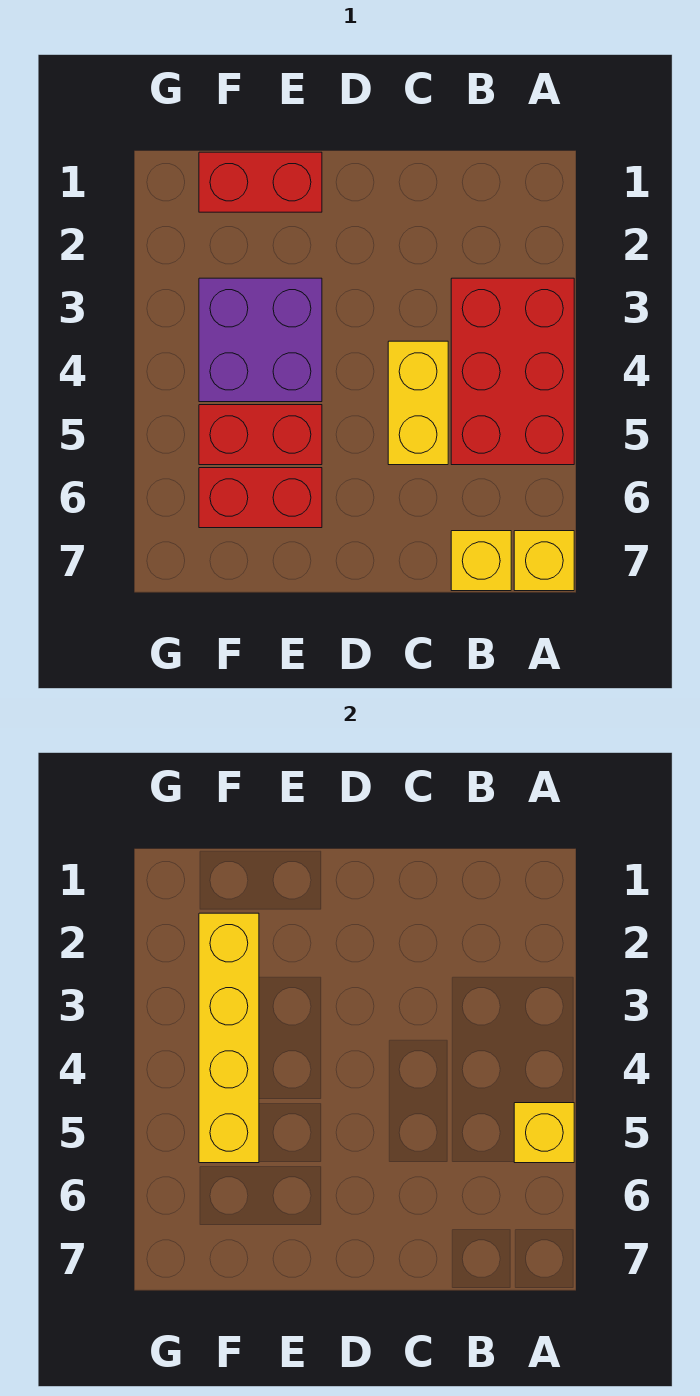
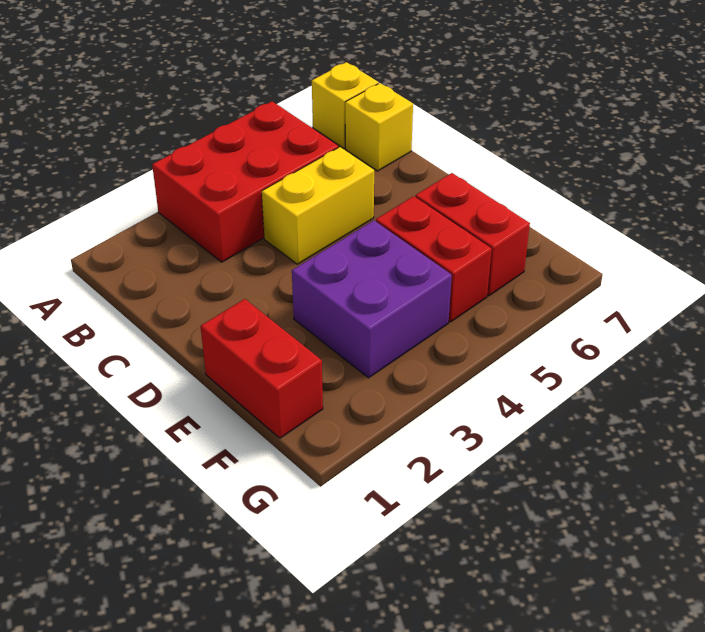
yellow 1x1 brick [514,1103,574,1163] -> none
yellow 1x4 brick [199,913,259,1163] -> none

